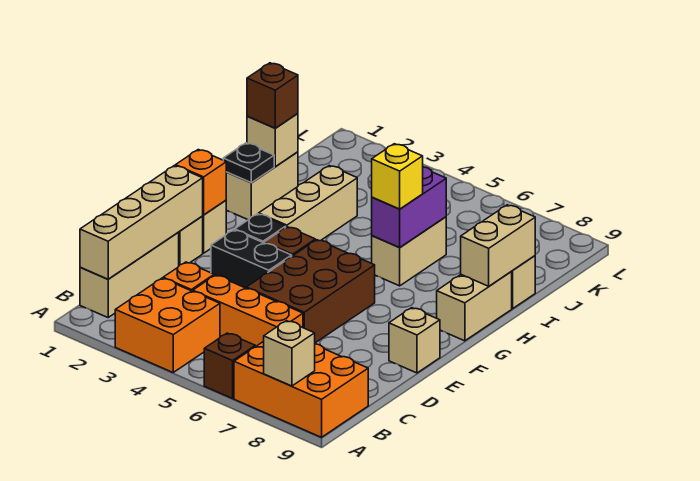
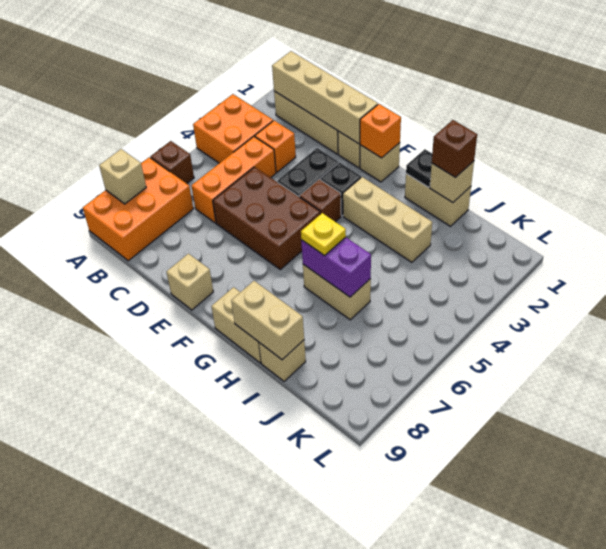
yellow 1x1 brick [372,144,423,209] -> yellow 1x1 plate [301,213,346,256]

